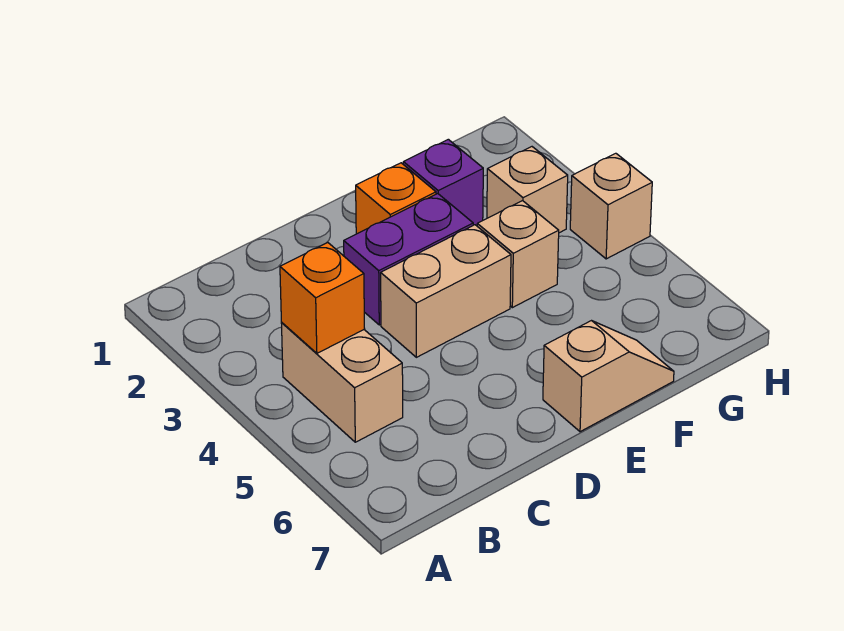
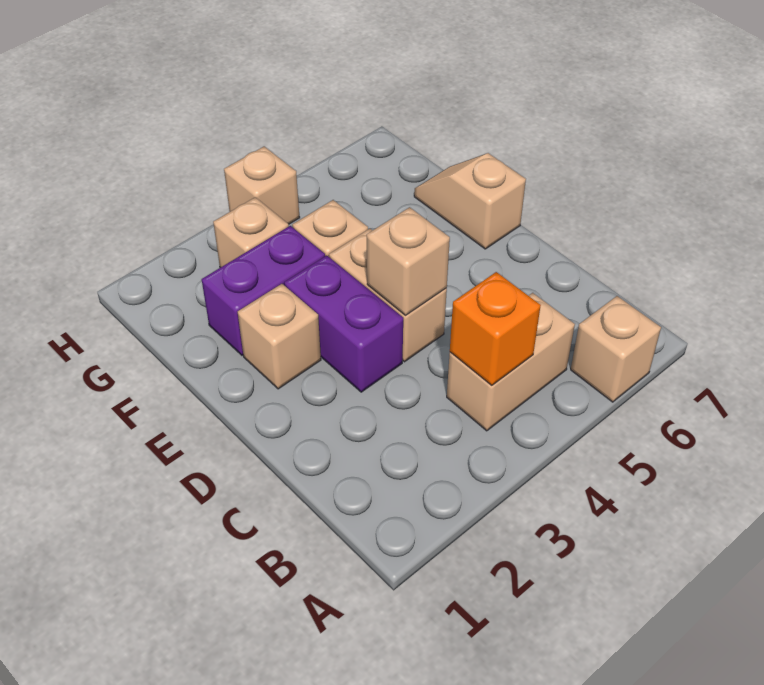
none -> tan 1x1 brick [571,296,661,402]
none -> tan 1x1 brick [367,207,450,315]
orange 1x1 brick [356,163,436,234] -> tan 1x1 brick [238,284,321,389]
purple 1x1 brick [403,139,483,225] -> purple 1x2 brick [202,226,325,355]

